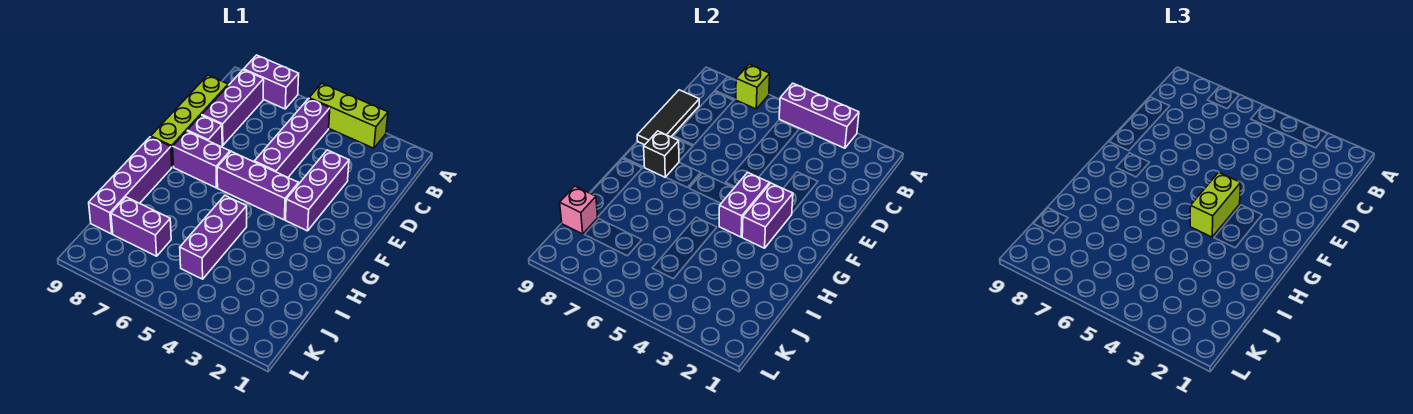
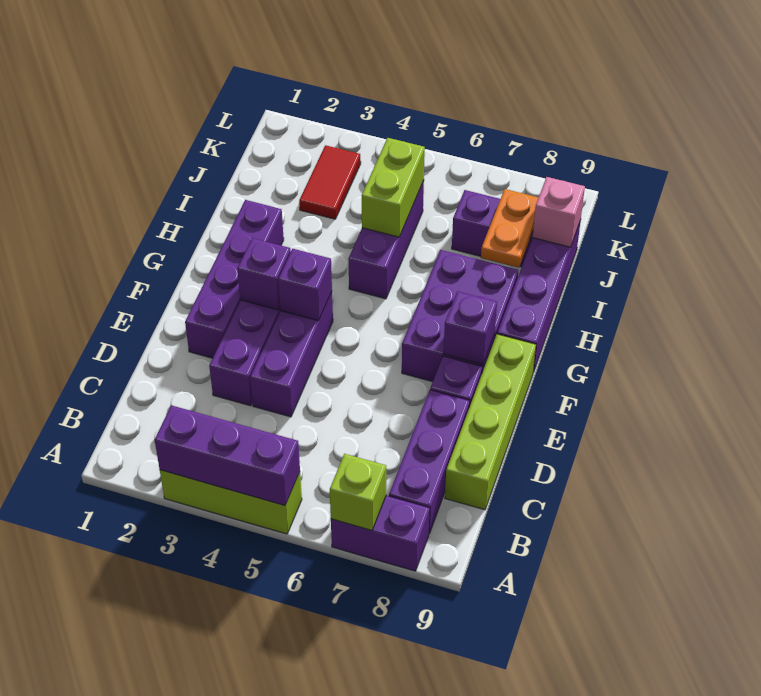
purple 1x4 brick [254,98,330,177] -> purple 1x4 brick moved to [185,200,284,358]
black 1x3 tile [637,90,699,145] -> none
purple 1x2 brick [742,183,793,248] -> purple 1x1 brick [237,238,291,310]
purple 1x3 brick [217,152,299,220] -> purple 1x3 brick turned to [250,292,333,417]
purple 1x2 brick [719,172,770,237] -> purple 1x1 brick [278,249,332,321]
lime 1x2 brick [1190,172,1241,237] -> lime 1x2 brick moved to [362,138,425,237]
purple 1x2 brick [173,131,230,188] -> purple 2x3 brick [402,250,518,382]
black 1x1 brick [644,131,679,177] -> purple 1x1 brick [443,291,497,365]
none -> orange 1x2 plate [481,189,539,268]
none -> red 1x2 tile [299,145,361,219]

